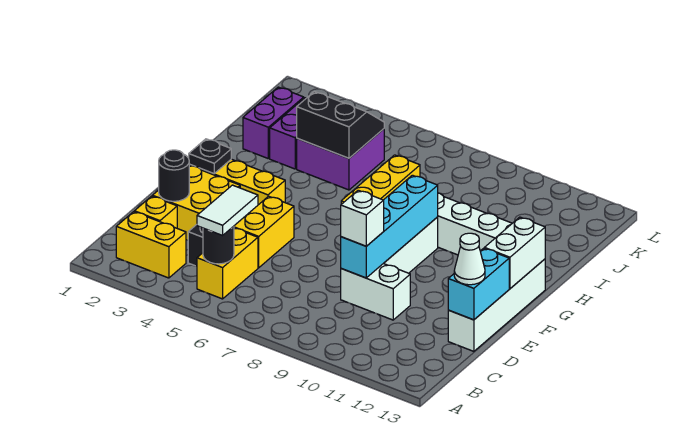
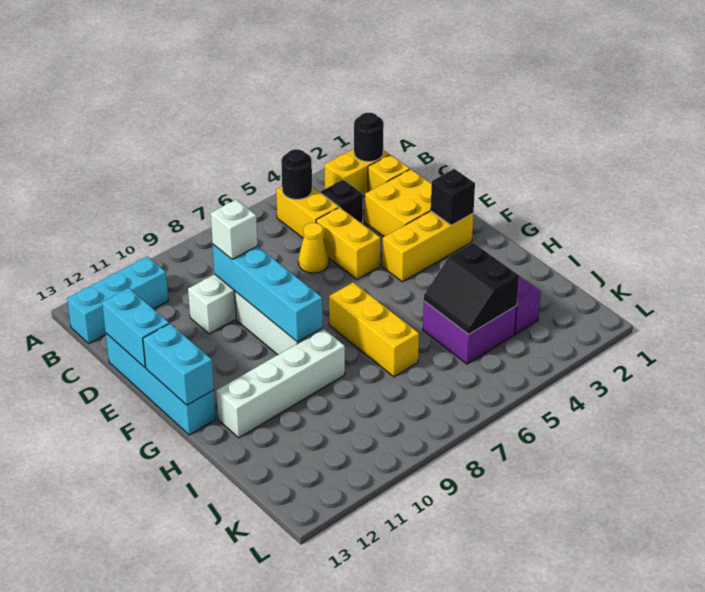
white 1x2 tile [197,185,258,235] -> none
none -> cyan 1x3 brick [67,256,168,343]
black 1x1 round brick [159,150,189,201] -> black 1x1 round brick moved to [354,113,384,162]
none -> yellow 1x1 cone [298,223,329,273]
white 1x4 brick [448,259,545,351] -> cyan 1x4 brick [106,333,216,435]
white 1x1 cone [454,233,485,285] -> none
black 1x1 plate [189,139,231,174] -> black 1x1 brick [431,169,475,225]
white 1x2 brick [484,217,545,289] -> cyan 1x2 brick [143,324,214,405]
purple 1x2 brick [243,87,304,158] -> none
black 2x2 slope [297,92,384,158] -> black 2x2 slope turned to [424,243,519,334]

